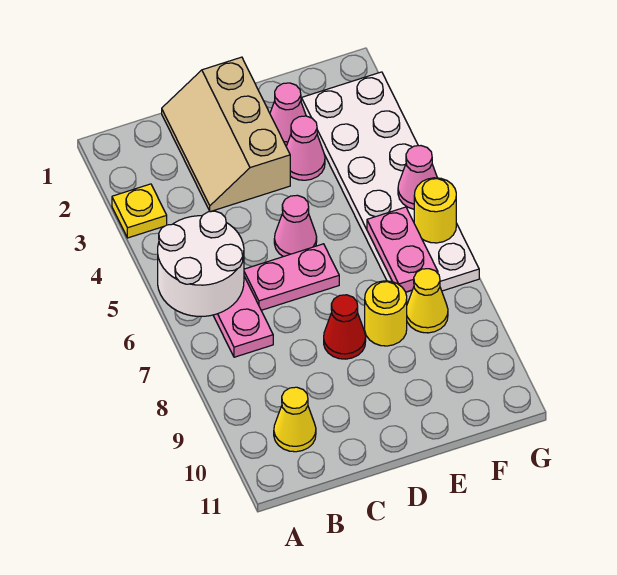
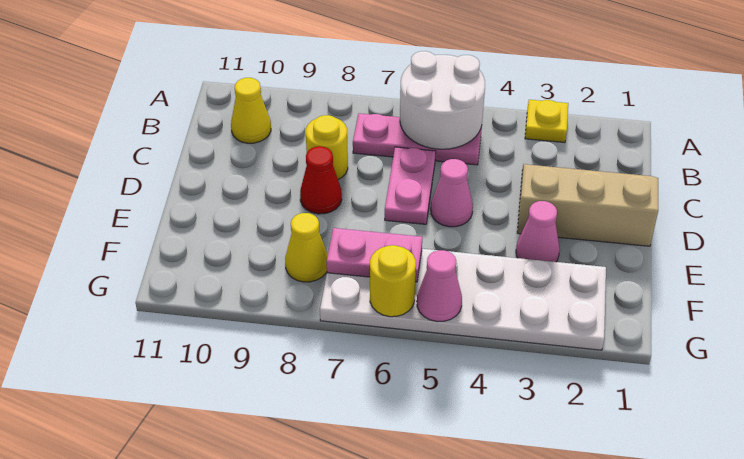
pink 1x1 cone [270,83,306,146] -> none
yellow 1x1 round brick [365,281,407,346] -> yellow 1x1 round brick moved to [306,115,348,179]

